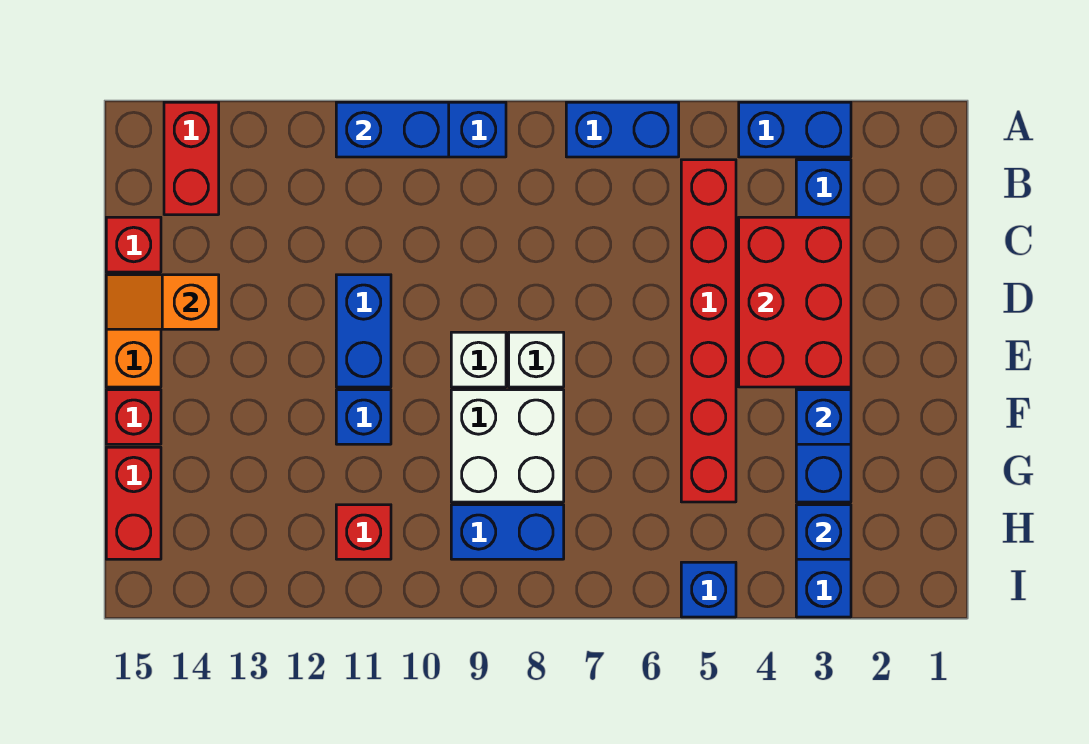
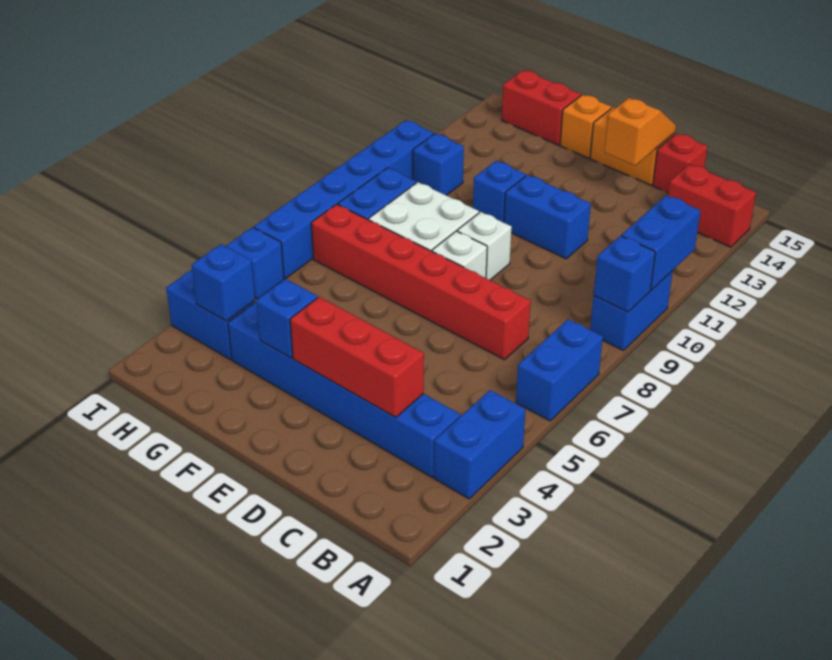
none -> blue 1x1 brick [594,236,655,312]
red 1x6 brick [681,160,736,502] -> red 1x6 brick moved to [311,204,531,360]
red 2x3 brick [739,217,851,387] -> red 1x3 brick [290,297,424,417]
red 1x1 brick [106,390,161,444] -> orange 1x1 brick [560,95,612,158]
red 1x1 brick [336,505,391,559] -> blue 1x1 brick [413,133,464,195]
none -> blue 1x6 brick [254,120,434,279]

